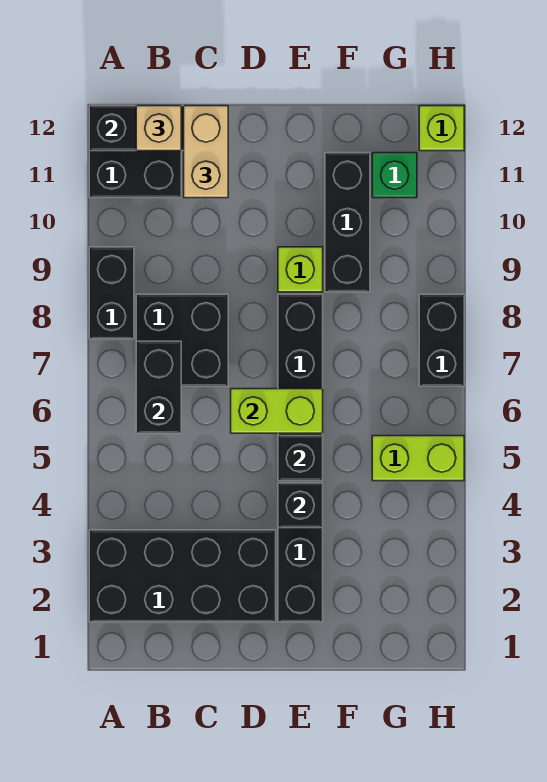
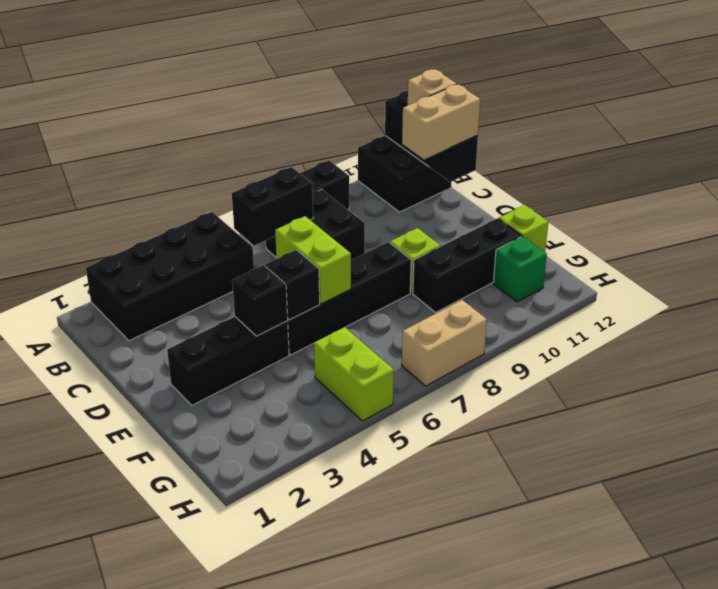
black 2x4 brick [89,530,276,622] -> black 2x4 brick turned to [86,212,254,341]
black 1x2 brick [419,294,464,386] -> tan 1x2 brick [402,300,487,386]
lime 1x1 brick [419,106,464,151] -> lime 1x1 brick moved to [499,205,548,252]

